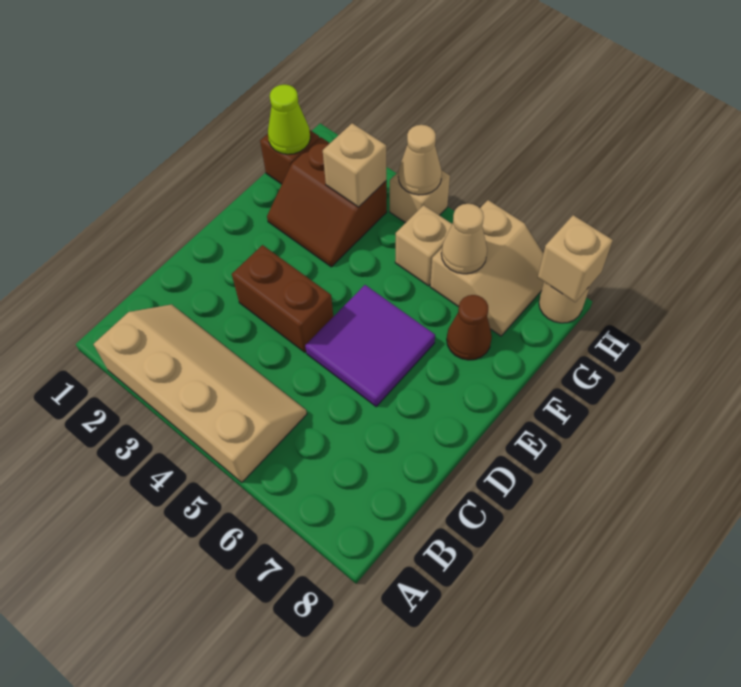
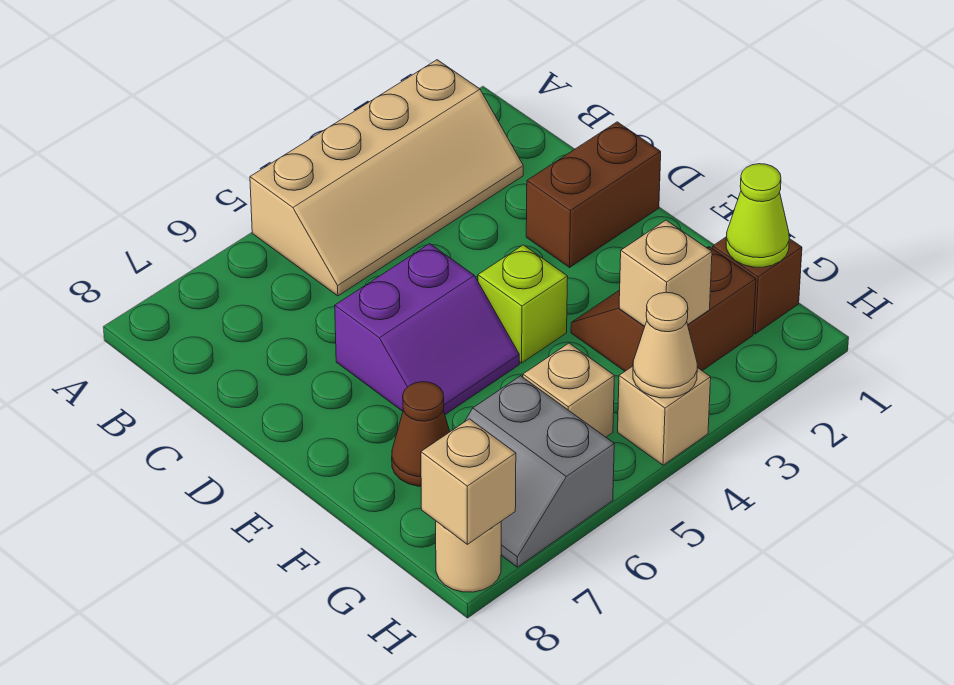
brown 1x2 brick [232,245,333,352] -> brown 1x2 brick moved to [526,122,661,267]
purple 2x2 tile [305,285,435,407] -> purple 2x2 slope [335,244,519,415]
none -> lime 1x1 brick [478,245,568,363]
tan 2x2 slope [430,200,544,336] -> grey 2x2 slope [465,376,614,567]
tan 1x1 cone [441,204,487,274] -> none

